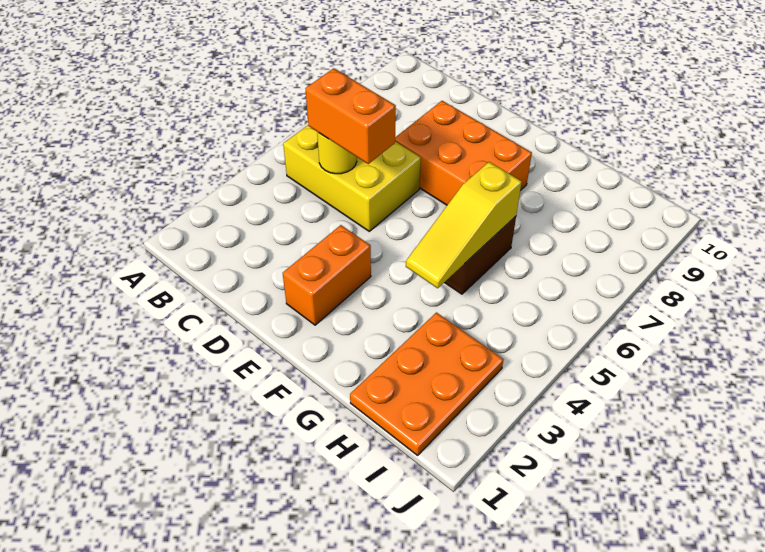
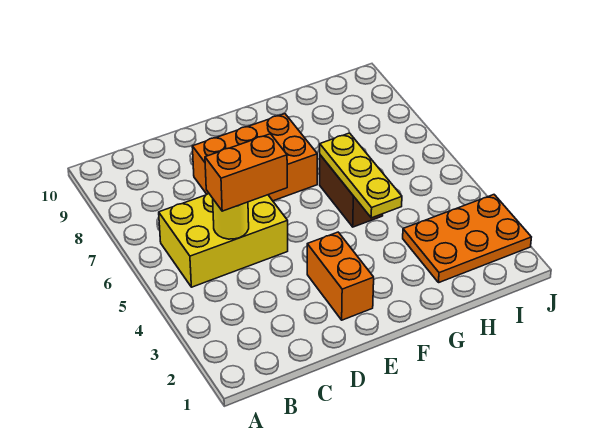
yellow 1x3 slope [406,162,522,288] -> yellow 1x3 plate [320,133,402,218]
orange 2x3 plate [350,313,503,455] -> orange 2x3 plate turned to [403,195,531,283]

